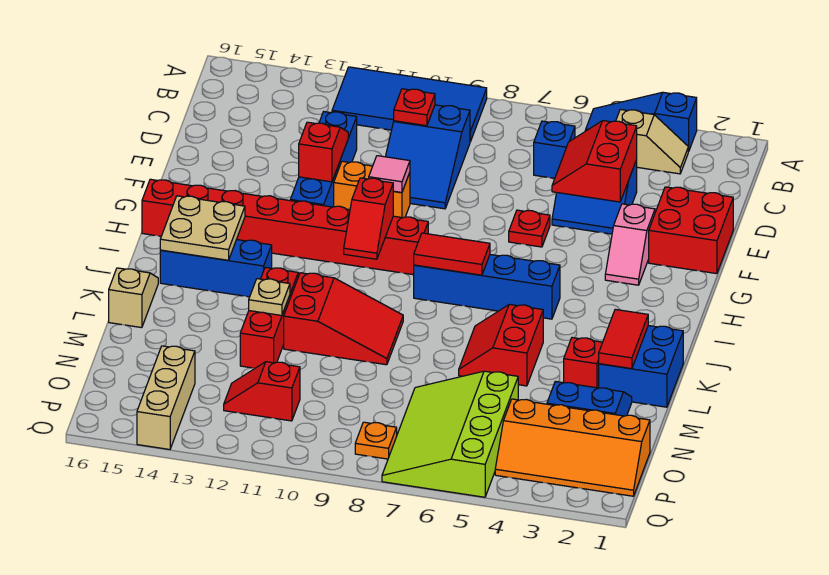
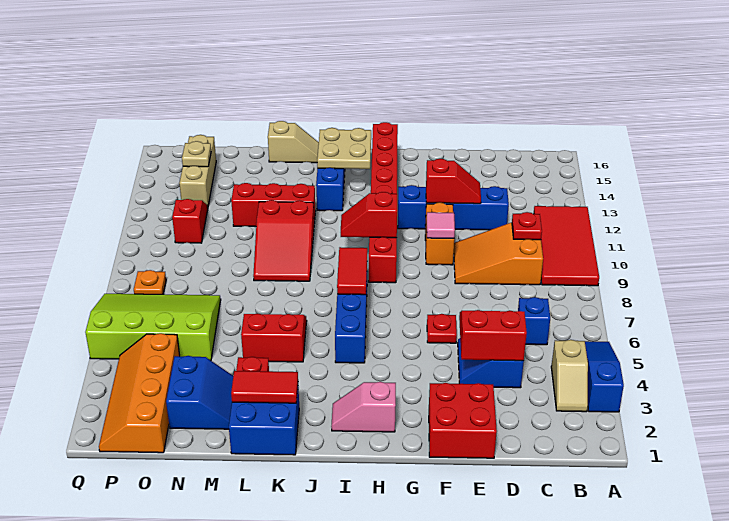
blue 2x4 tile [332,67,487,142] -> red 2x4 tile [534,206,599,286]
blue 2x3 slope [385,105,470,209] -> orange 2x3 slope [454,223,543,285]
pink 1x2 slope [605,204,655,285] -> pink 1x2 slope moved to [331,382,396,432]
tan 1x1 plate [249,279,290,315] -> tan 1x1 plate moved to [182,141,211,167]
tan 1x3 brick [137,346,195,449] -> tan 1x3 brick turned to [179,135,216,208]

